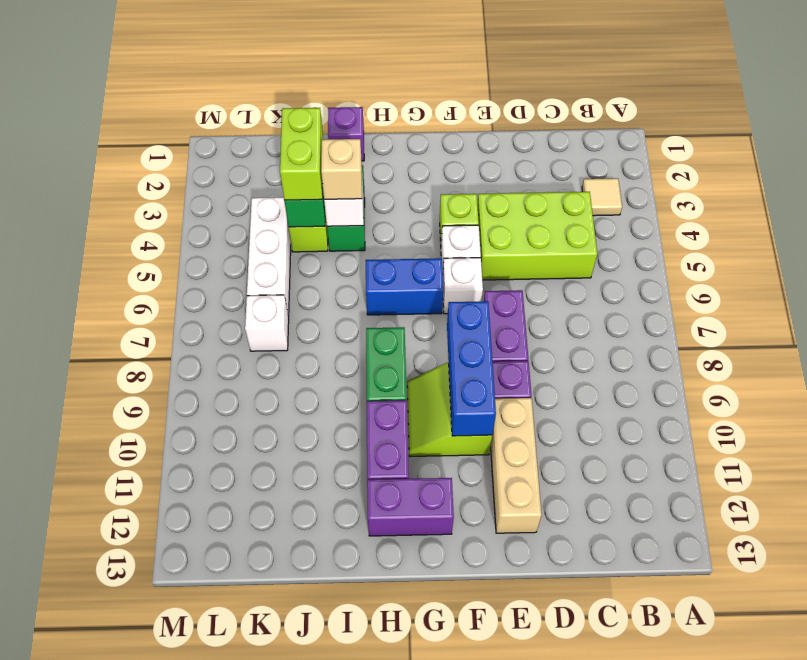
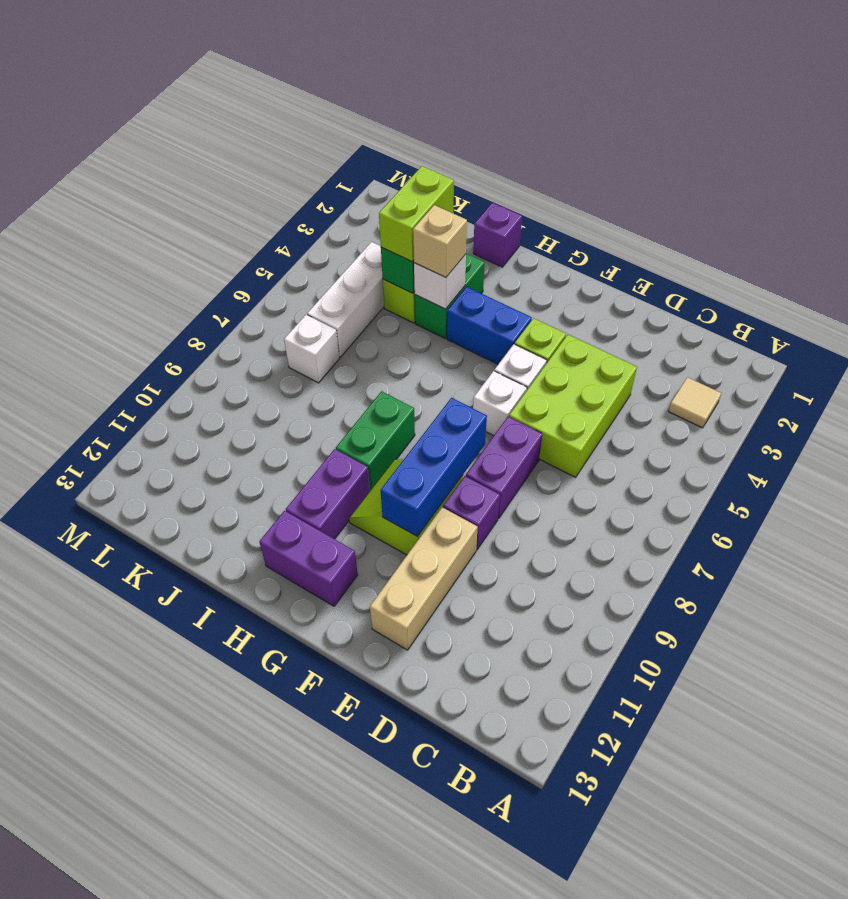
lime 2x3 brick [477,192,597,280] -> lime 2x3 brick turned to [509,335,637,478]
blue 1x2 brick [366,258,443,315] -> blue 1x2 brick moved to [447,287,532,364]

